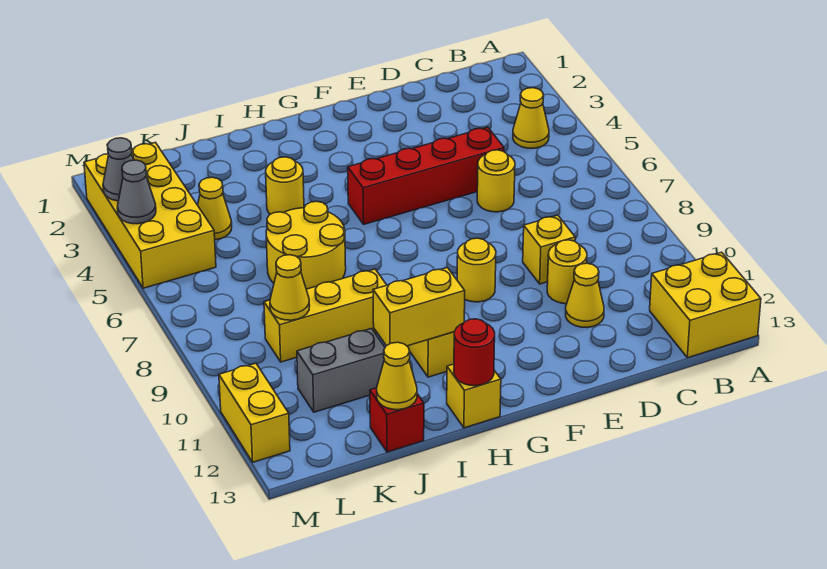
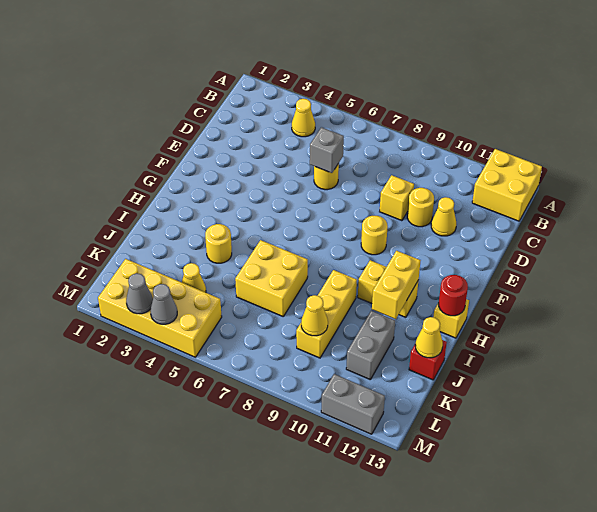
red 1x4 brick [348,127,504,224] -> none
none -> grey 1x1 brick [310,127,344,173]
yellow 2x2 round brick [266,202,346,289] -> yellow 2x2 brick [235,240,308,316]
yellow 1x2 brick [219,363,290,462] -> grey 1x2 brick [321,374,385,434]

